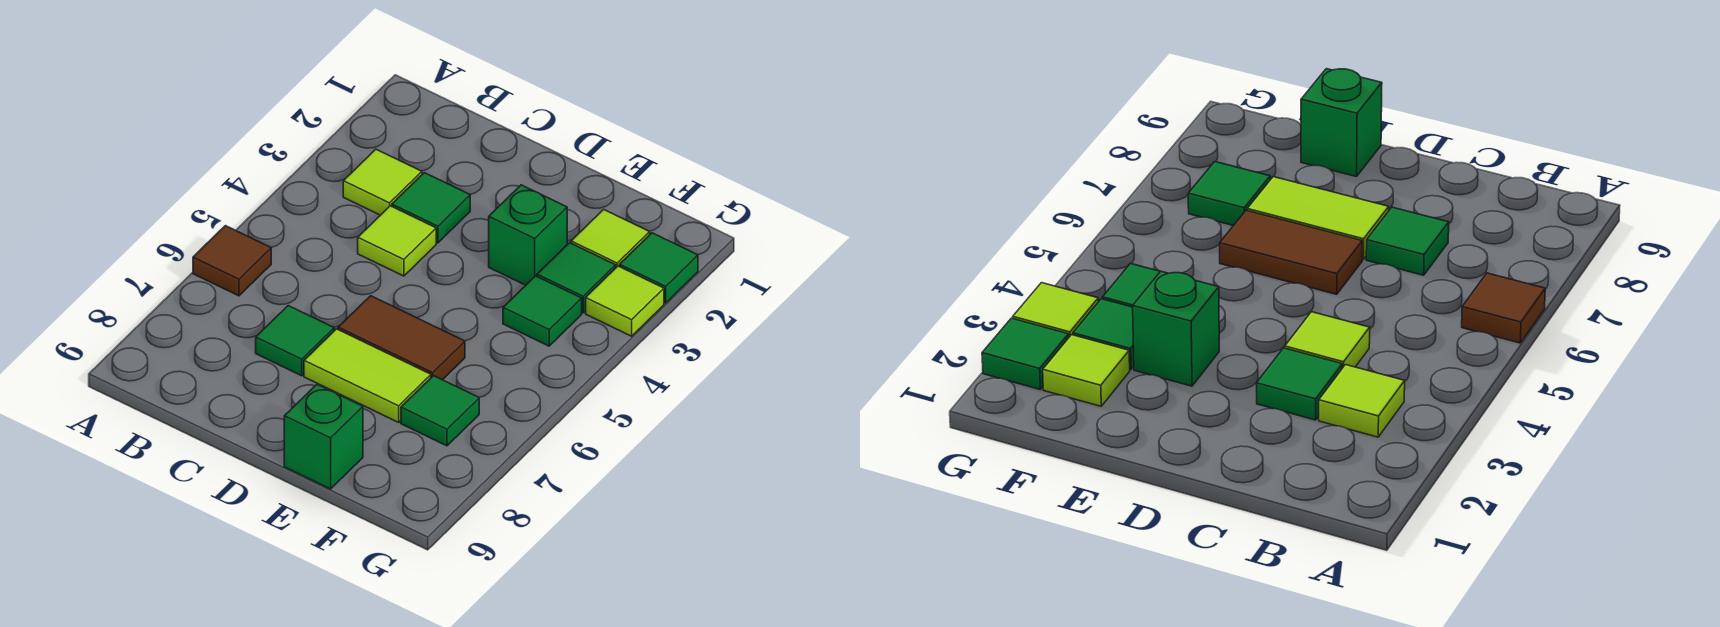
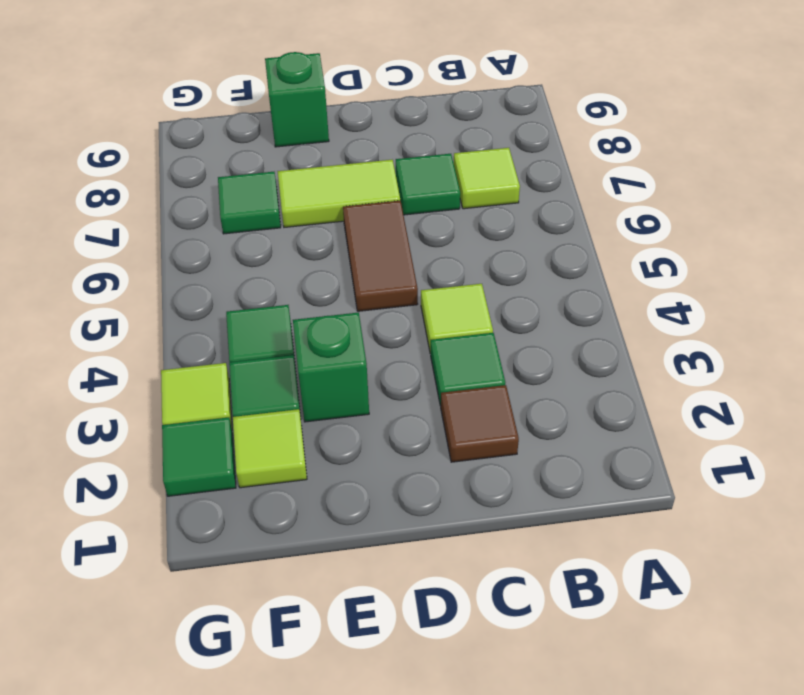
brown 1x1 tile [193,226,271,296] -> brown 1x1 tile moved to [441,385,519,462]
lime 1x1 tile [343,149,422,215] -> lime 1x1 tile moved to [454,148,520,209]
brown 1x2 tile [338,296,465,380] -> brown 1x2 tile turned to [343,200,418,311]

